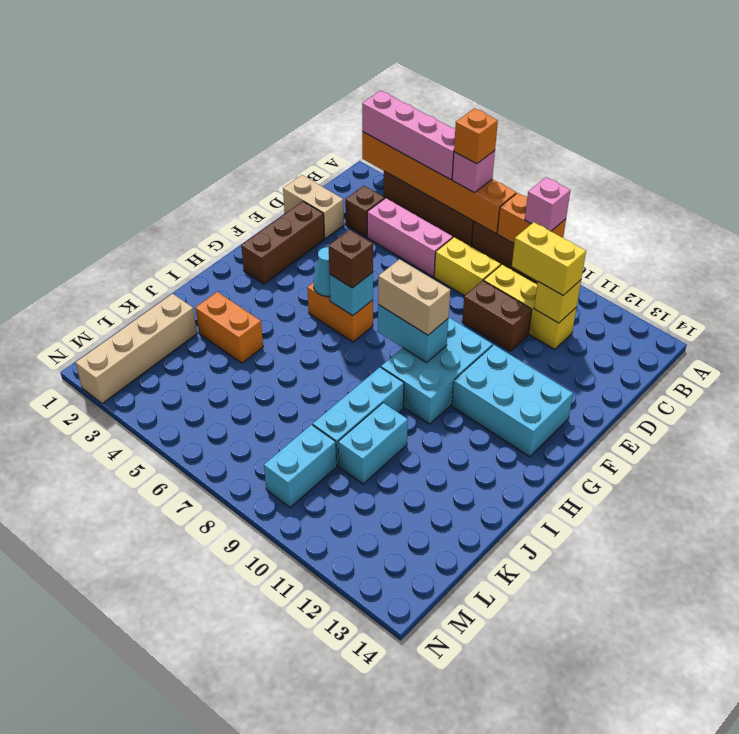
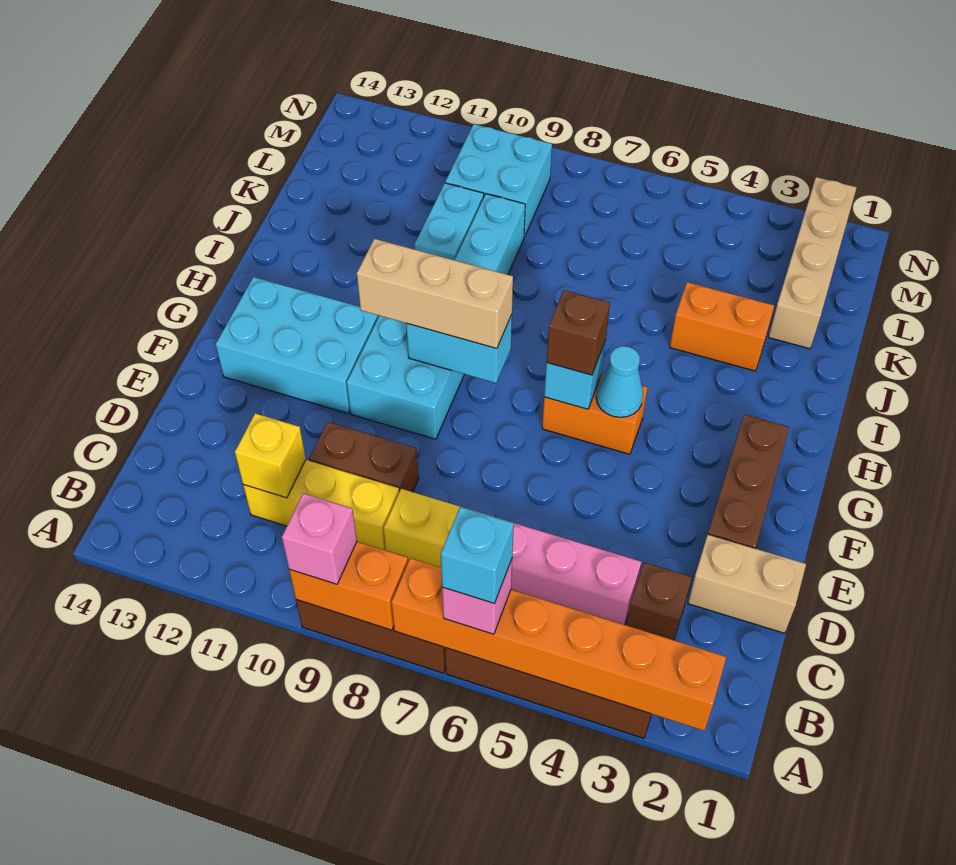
pink 1x4 brick [362,91,455,180] -> none
orange 1x1 brick [454,108,498,164] -> cyan 1x1 brick [441,507,514,604]
yellow 1x2 brick [512,222,586,295] -> none
tan 1x2 brick [378,259,450,335] -> tan 1x3 brick [357,239,513,349]
cyan 1x2 brick [264,425,337,508] -> cyan 2x2 brick [445,124,552,237]

